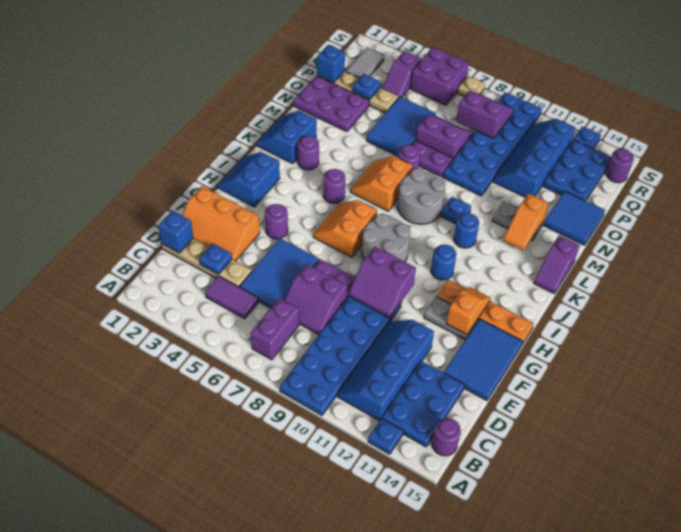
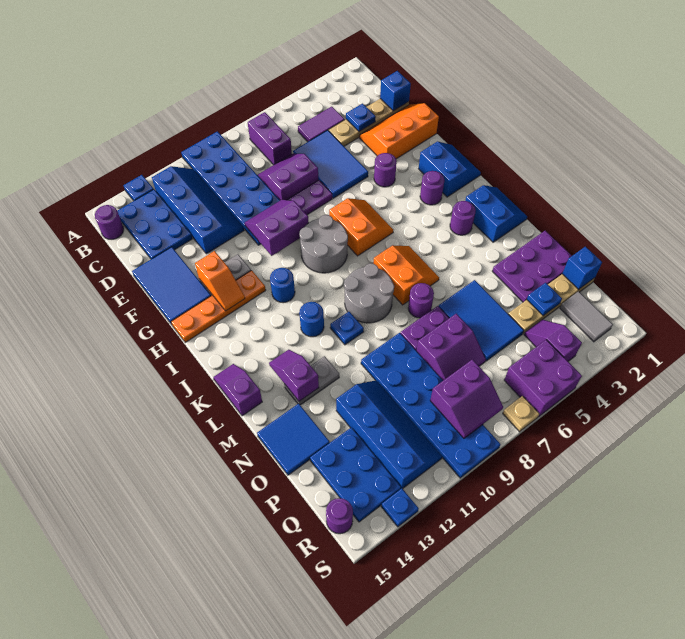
purple 1x1 round brick [323,169,345,203] -> purple 1x1 round brick moved to [420,171,444,205]
orange 1x2 slope [503,193,548,250] -> purple 1x2 slope [269,350,319,401]

